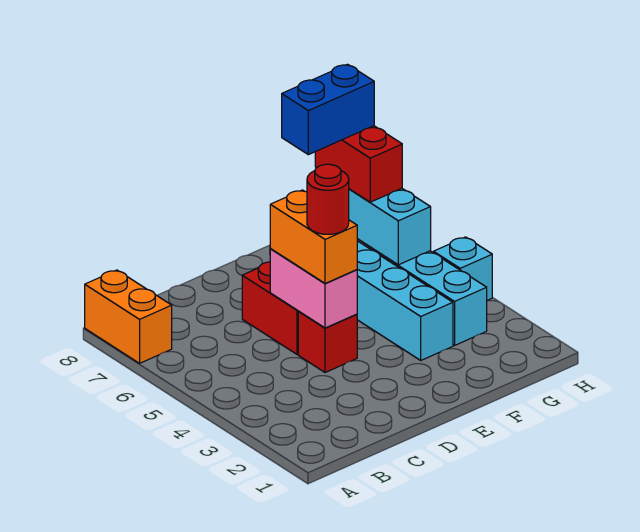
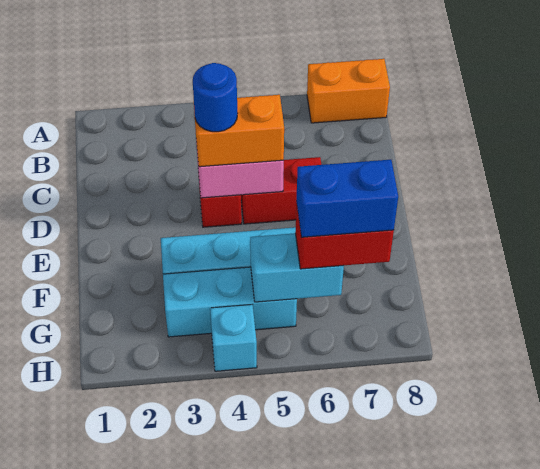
red 1x1 round brick [307,164,349,234] -> blue 1x1 round brick [193,63,238,132]
blue 1x2 brick [282,64,374,155] -> blue 1x2 brick turned to [296,160,398,237]

